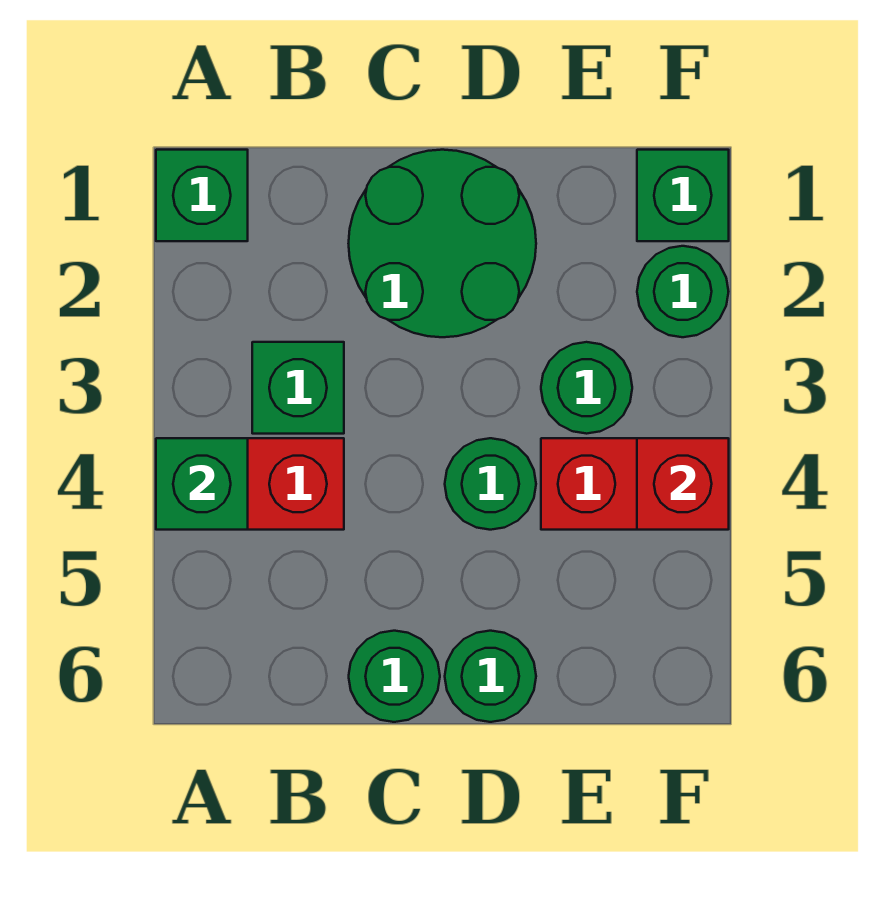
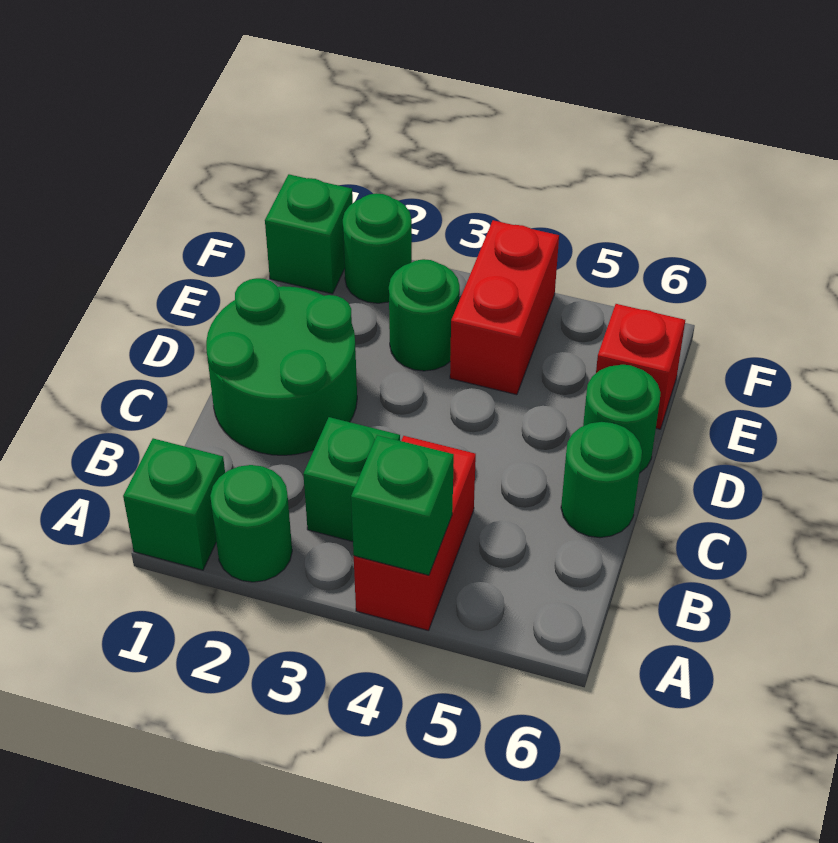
green 1x1 round brick [445,438,536,530] -> green 1x1 round brick moved to [210,465,292,582]
red 1x1 brick [637,438,729,530] -> red 1x1 brick moved to [596,304,685,429]

